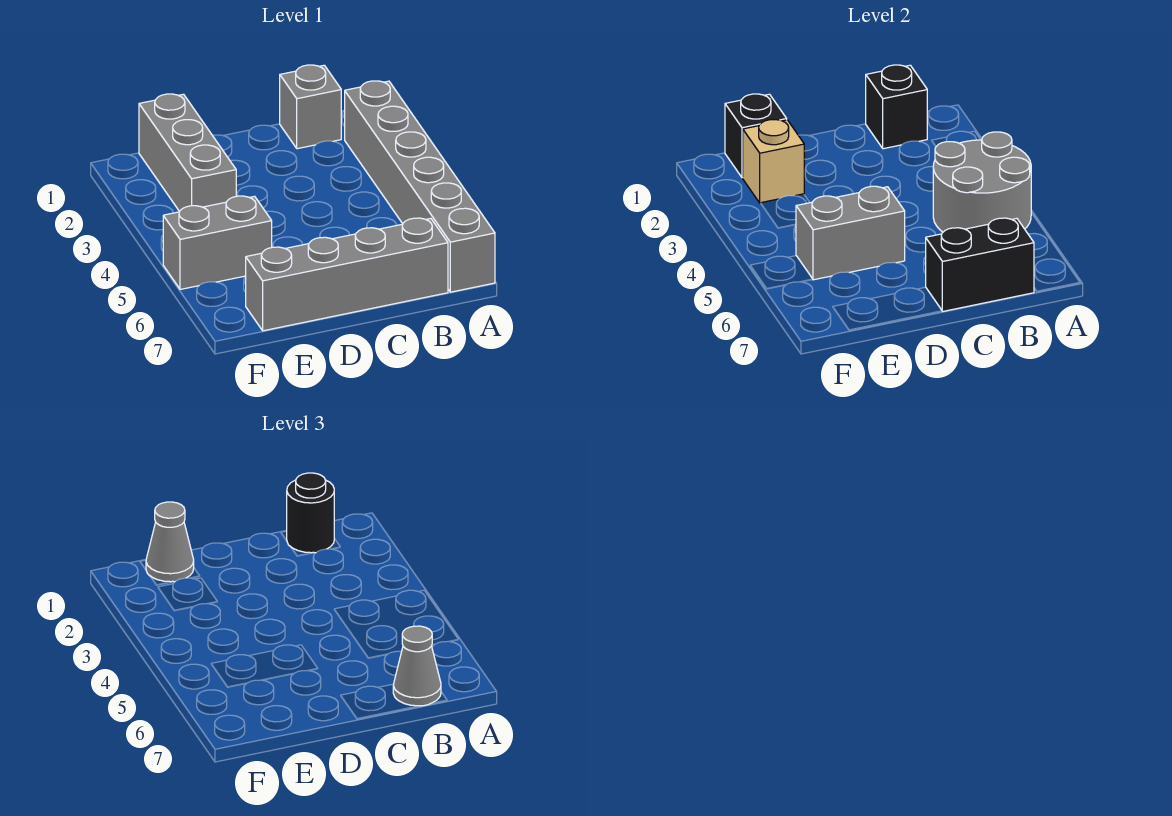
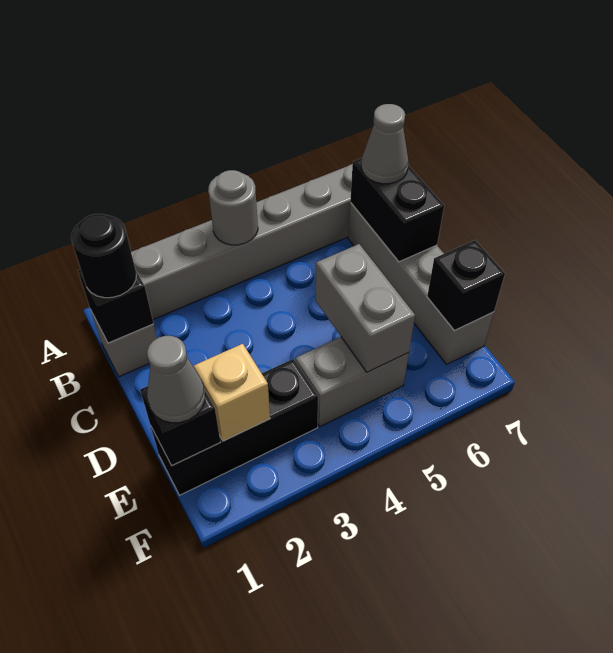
grey 2x2 round brick [933,132,1031,232] -> grey 1x1 round brick [208,170,258,245]
grey 1x3 brick [139,94,236,211] -> black 1x3 brick [151,359,318,495]
grey 1x2 brick [163,196,272,289] -> grey 1x2 brick turned to [296,337,409,426]
none -> black 1x1 brick [427,240,505,331]

